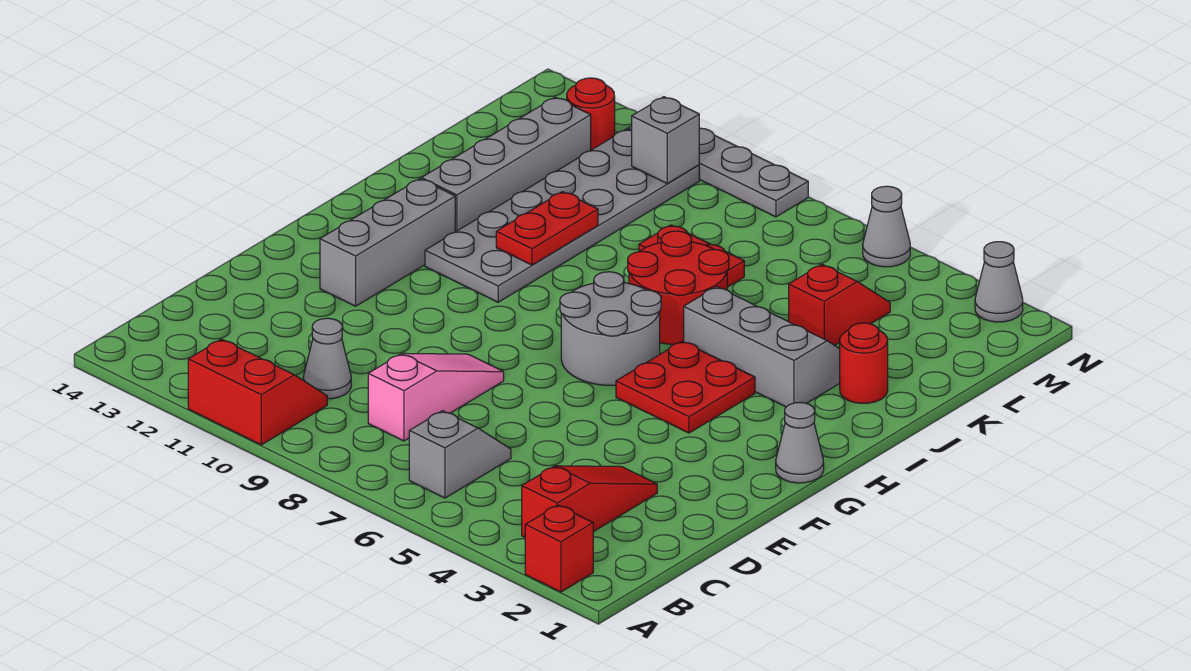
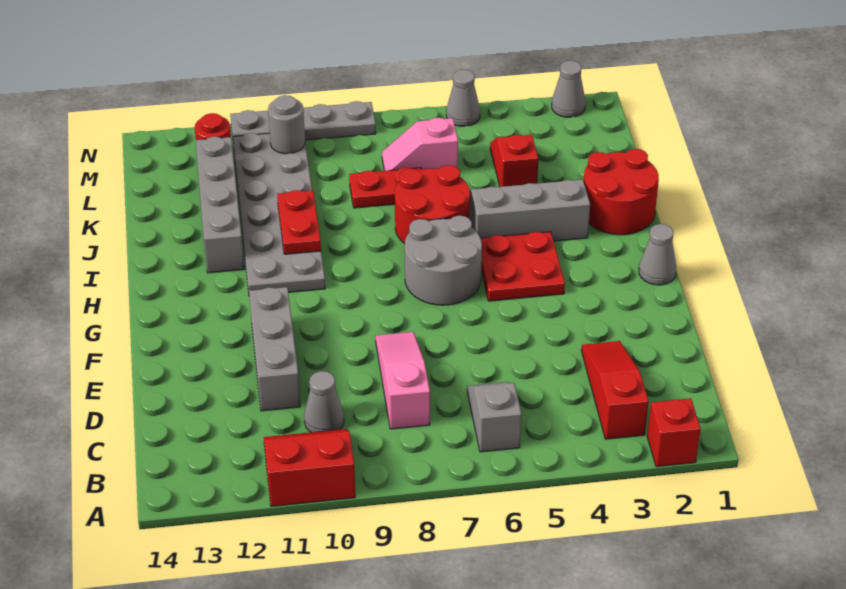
grey 1x3 brick [320,179,455,306] -> grey 1x3 brick moved to [249,287,300,411]
red 1x1 round brick [840,323,888,403] -> red 2x2 round brick [584,149,659,235]
none -> pink 1x2 slope [382,118,458,171]
grey 1x1 brick [632,97,699,183] -> grey 1x1 round brick [268,95,305,154]

